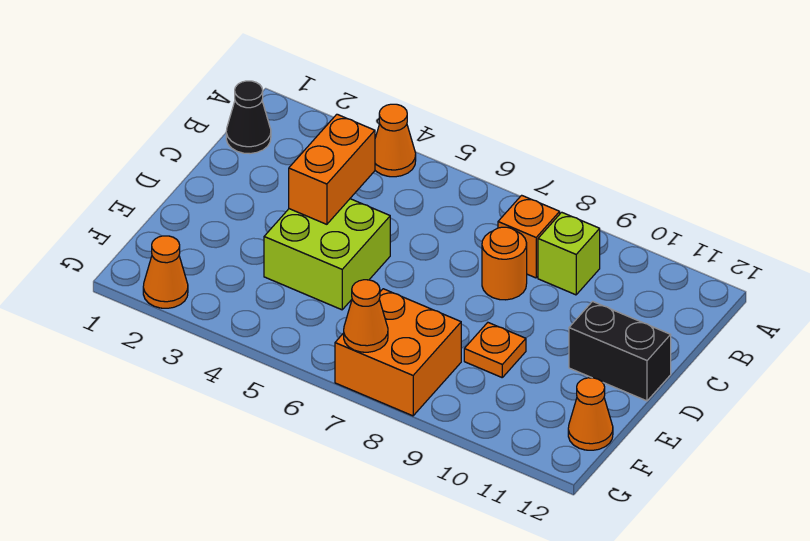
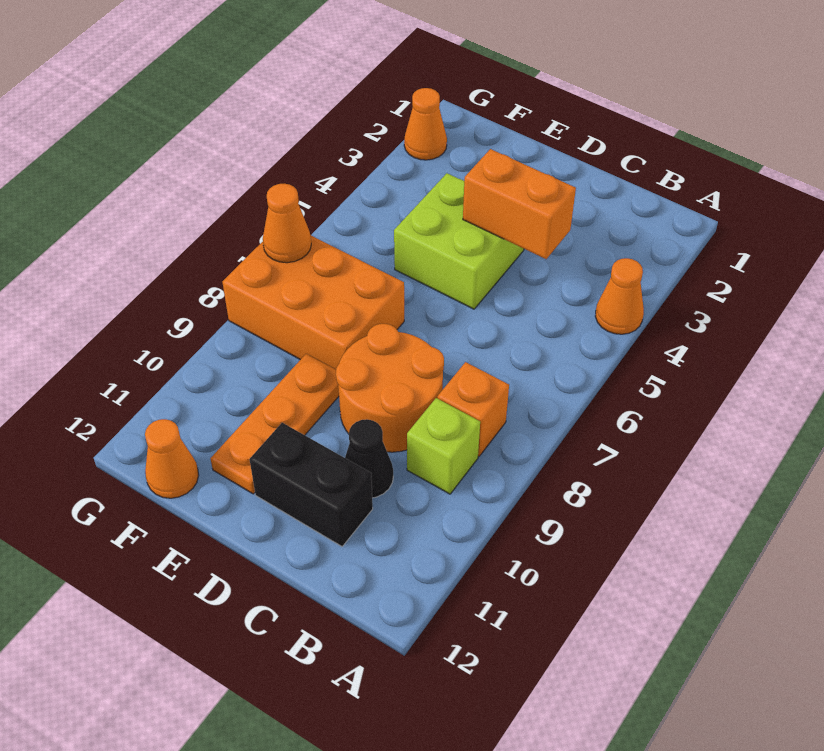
black 1x1 cone [226,81,271,154] -> black 1x1 cone moved to [345,419,393,498]
orange 1x1 round brick [482,227,527,300] -> orange 2x2 round brick [336,324,444,452]
black 1x2 brick [569,301,671,401] -> black 1x2 brick turned to [250,423,373,546]
orange 1x1 plate [464,323,526,377] -> orange 1x3 plate [210,354,339,494]
orange 2x2 brick [335,289,461,416] -> orange 2x3 brick [222,236,404,369]

